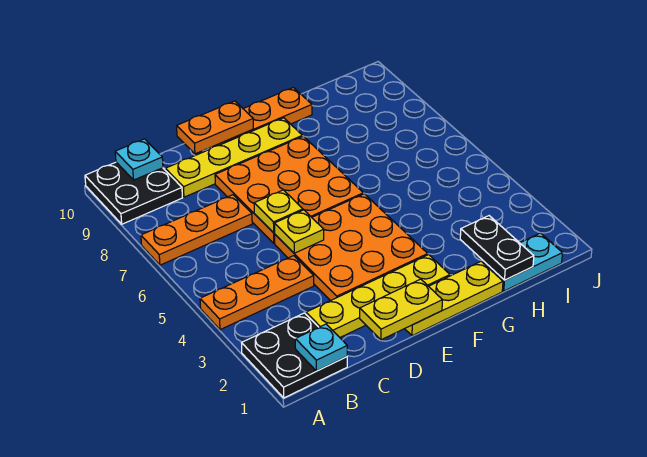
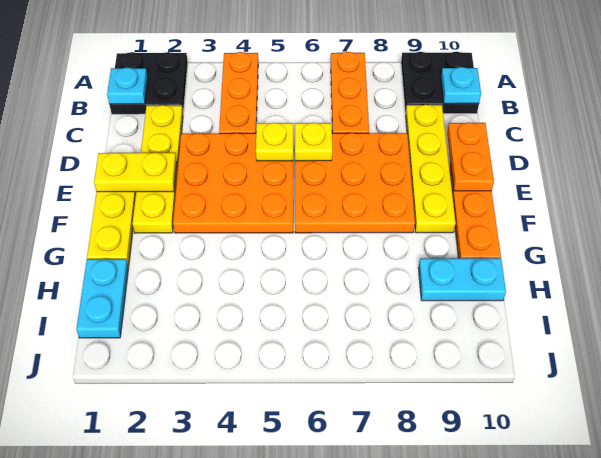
yellow 1x2 plate [360,279,442,340] -> yellow 1x2 plate turned to [94,153,177,192]
black 1x2 plate [460,216,534,280] -> none
none -> cyan 1x2 plate [418,258,506,301]

